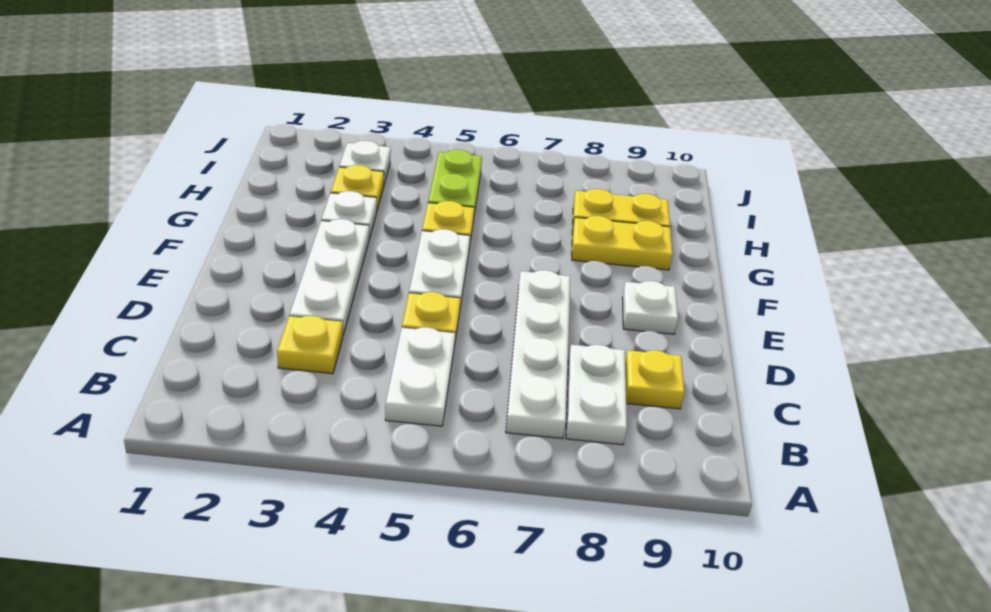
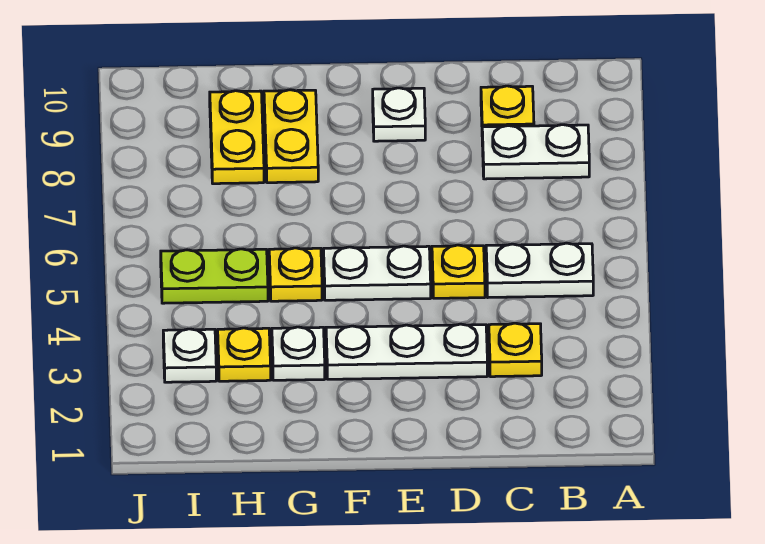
white 1x4 plate [506,270,570,439] -> none

